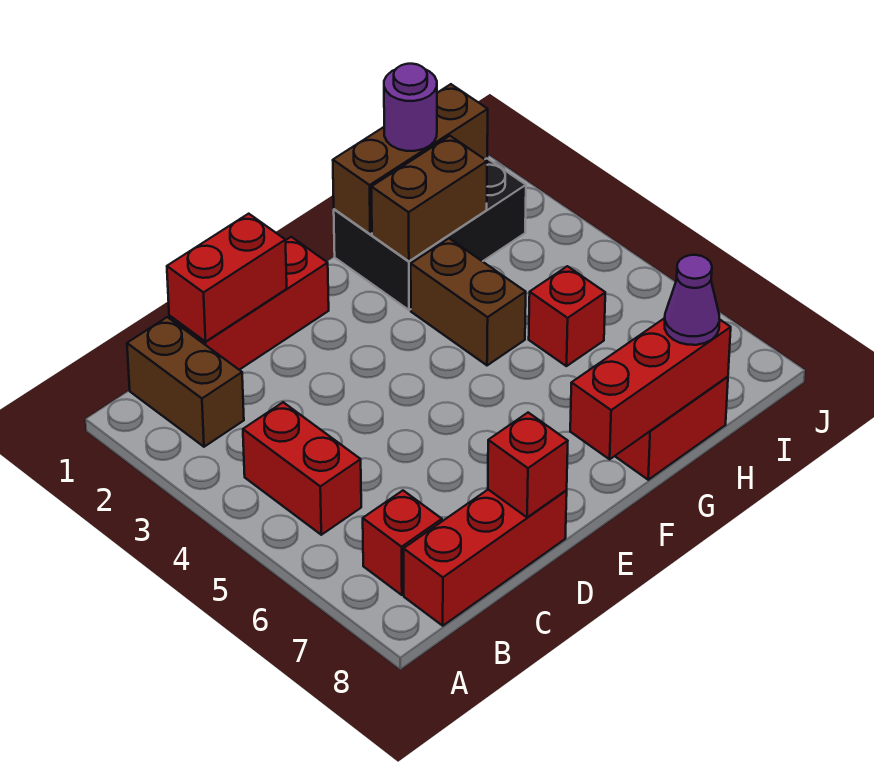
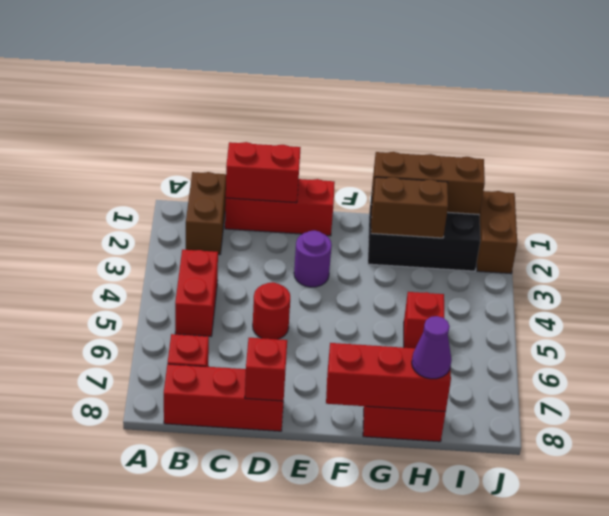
none -> red 1x1 round brick [253,282,290,339]
brown 1x2 brick [411,238,526,365] -> brown 1x2 brick moved to [477,191,517,274]
purple 1x1 round brick [384,64,437,151] -> purple 1x1 round brick moved to [294,230,332,287]

